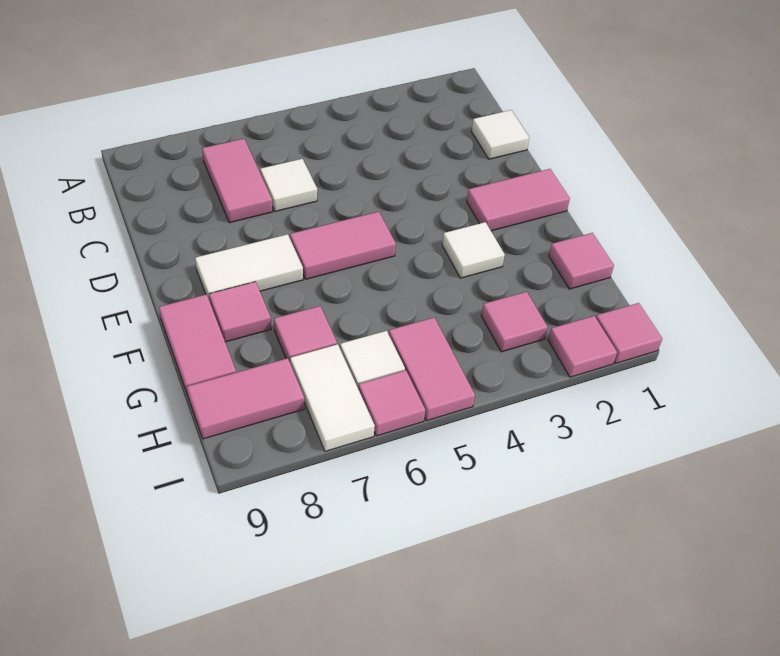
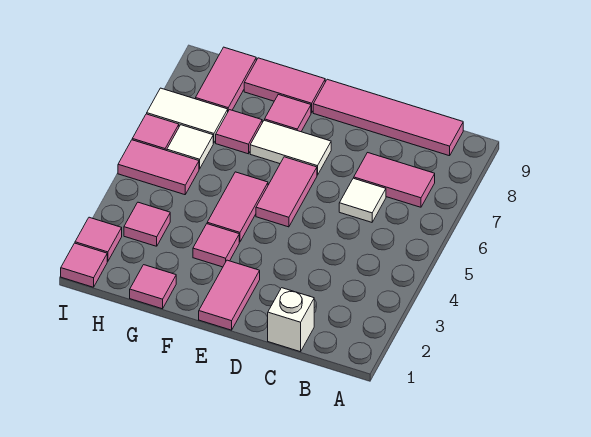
none -> pink 1x4 tile [313,79,463,156]
white 1x1 tile [472,110,529,159] -> white 1x1 brick [268,288,314,352]
white 1x2 tile [195,234,303,302] -> white 1x2 tile turned to [250,120,331,175]
white 1x1 tile [442,222,505,278] -> pink 1x1 tile [193,224,239,267]
none -> pink 1x2 tile [207,172,268,242]

